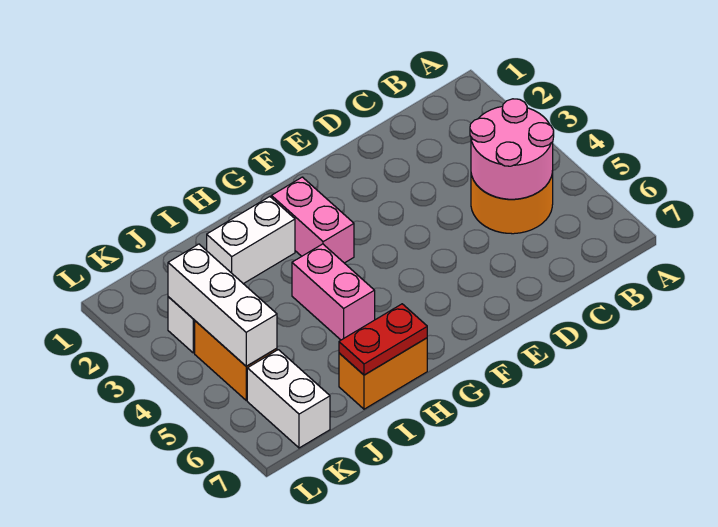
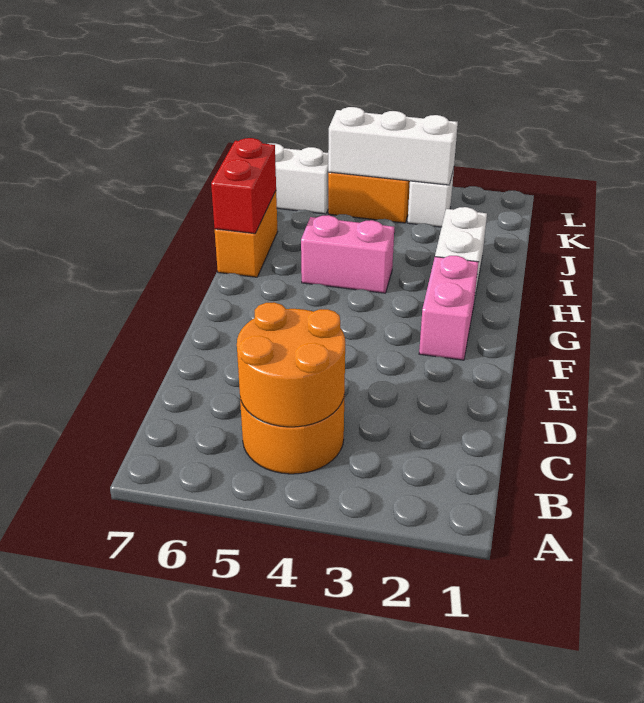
pink 2x2 round brick [470,99,554,199] -> orange 2x2 round brick [237,302,345,427]
pink 1x2 brick [271,177,354,263] -> pink 1x2 brick turned to [419,256,478,360]
red 1x2 plate [339,304,427,375] -> red 1x2 brick [211,138,276,234]

